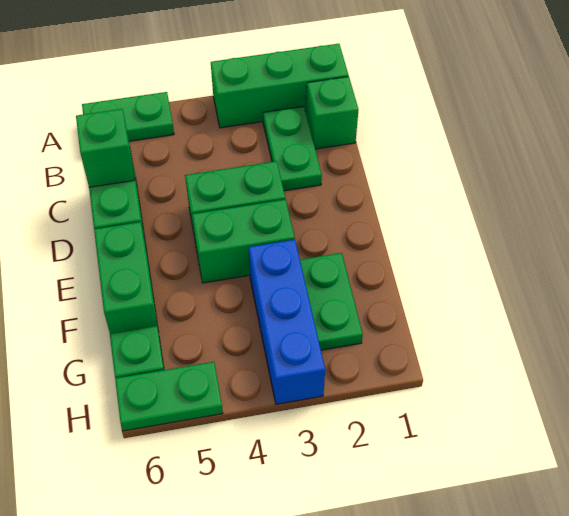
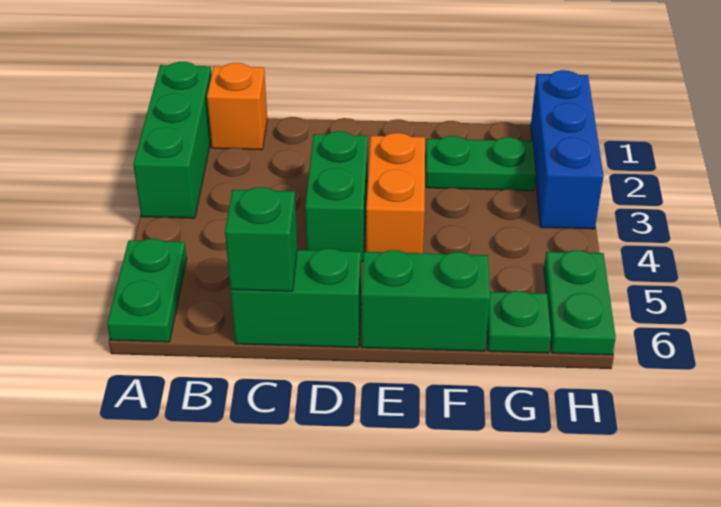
green 1x1 brick [306,77,358,149] -> orange 1x1 brick [207,63,267,150]
green 1x2 plate [263,106,322,191] -> none
green 1x2 brick [192,199,295,283] -> orange 1x2 brick [366,133,425,253]
blue 1x3 brick [249,240,325,404] -> blue 1x3 brick turned to [531,70,604,229]

